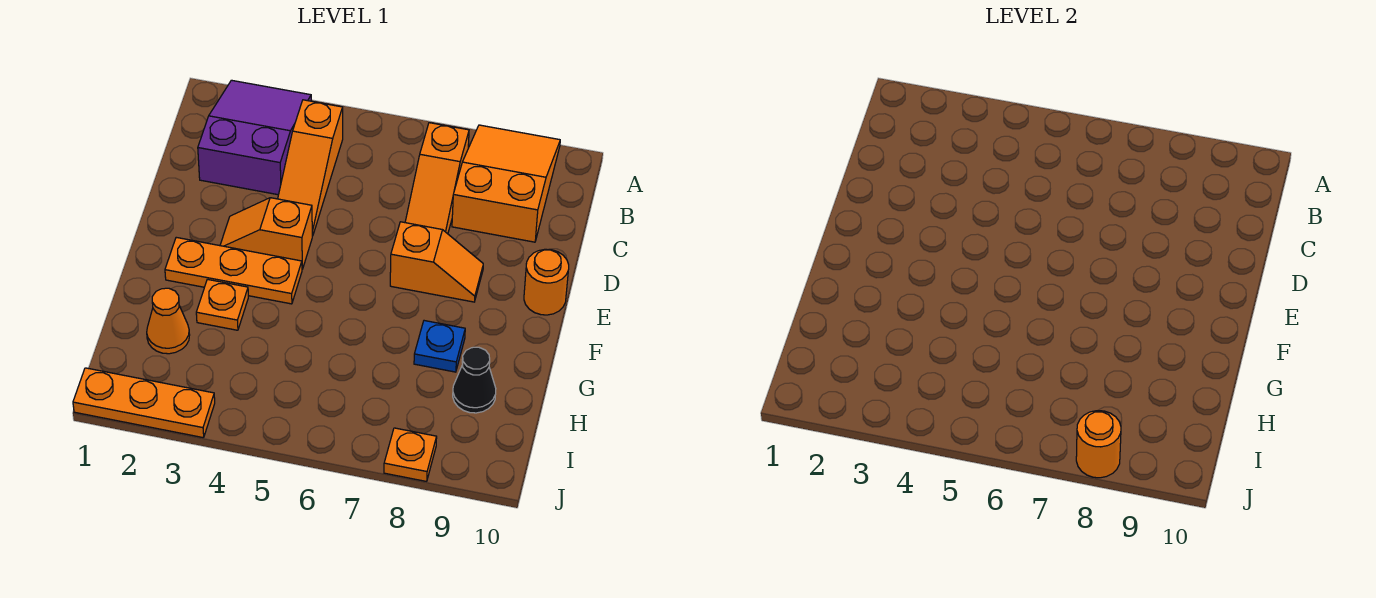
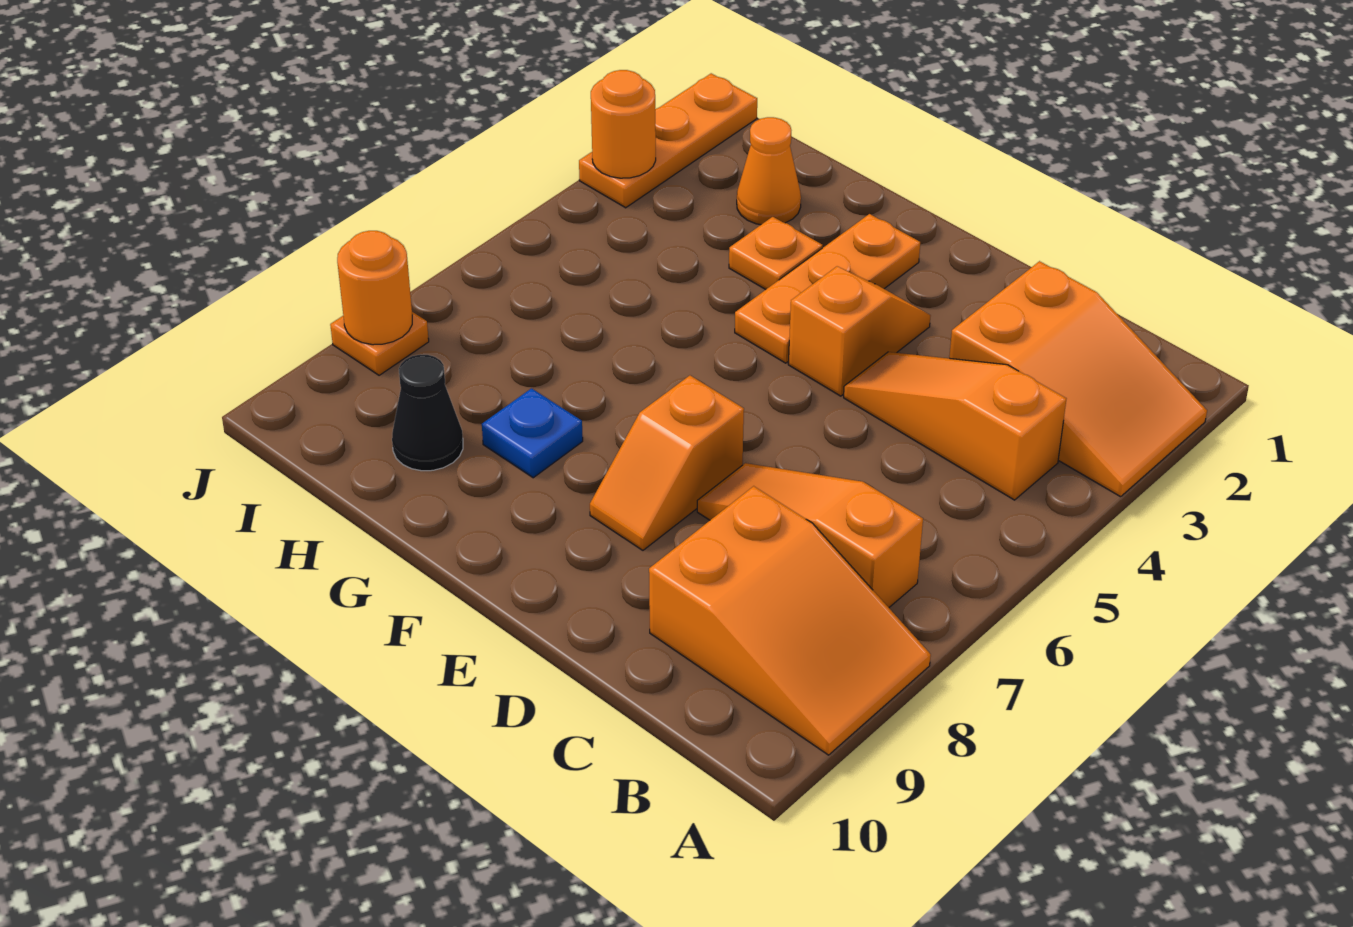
purple 2x3 slope [198,80,311,195] -> orange 2x3 slope [949,261,1207,497]
orange 1x1 round brick [524,249,569,315] -> orange 1x1 round brick moved to [591,70,656,178]

